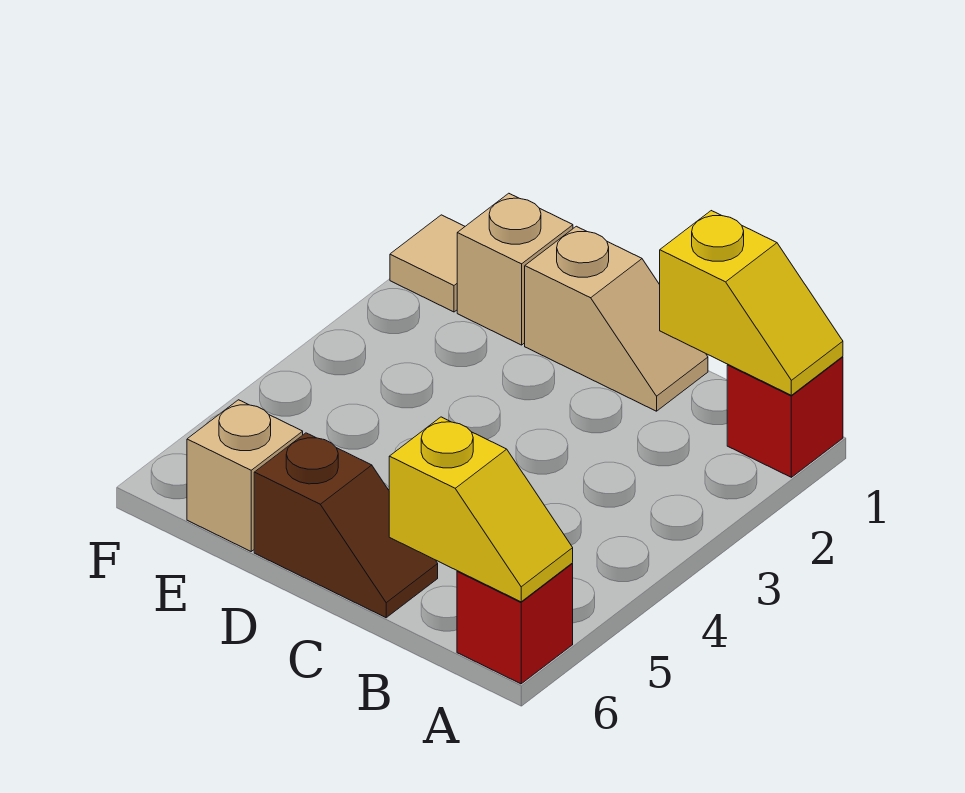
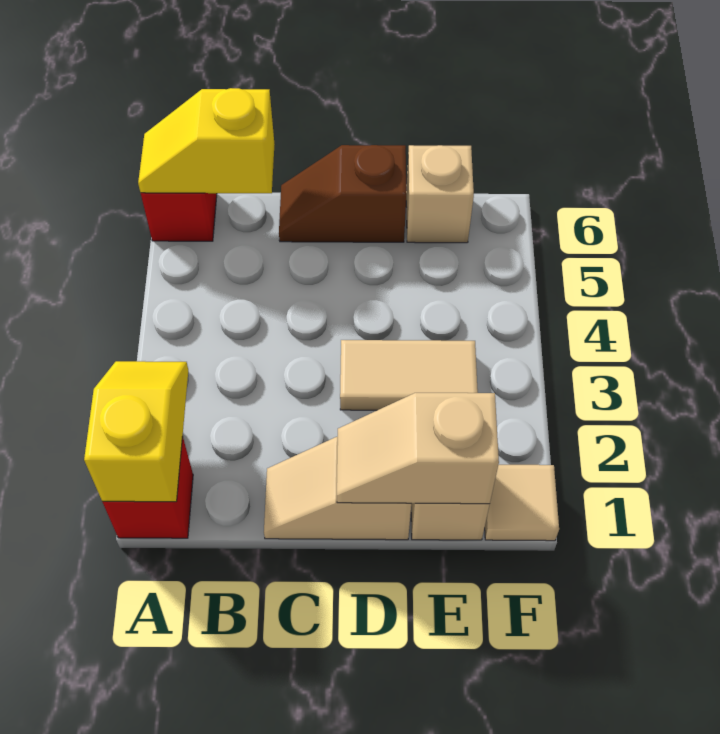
yellow 1x2 slope [660,211,843,395] -> yellow 1x2 slope turned to [84,361,188,502]
none -> tan 1x2 slope [337,393,499,504]
none -> tan 1x2 tile [340,340,478,410]

